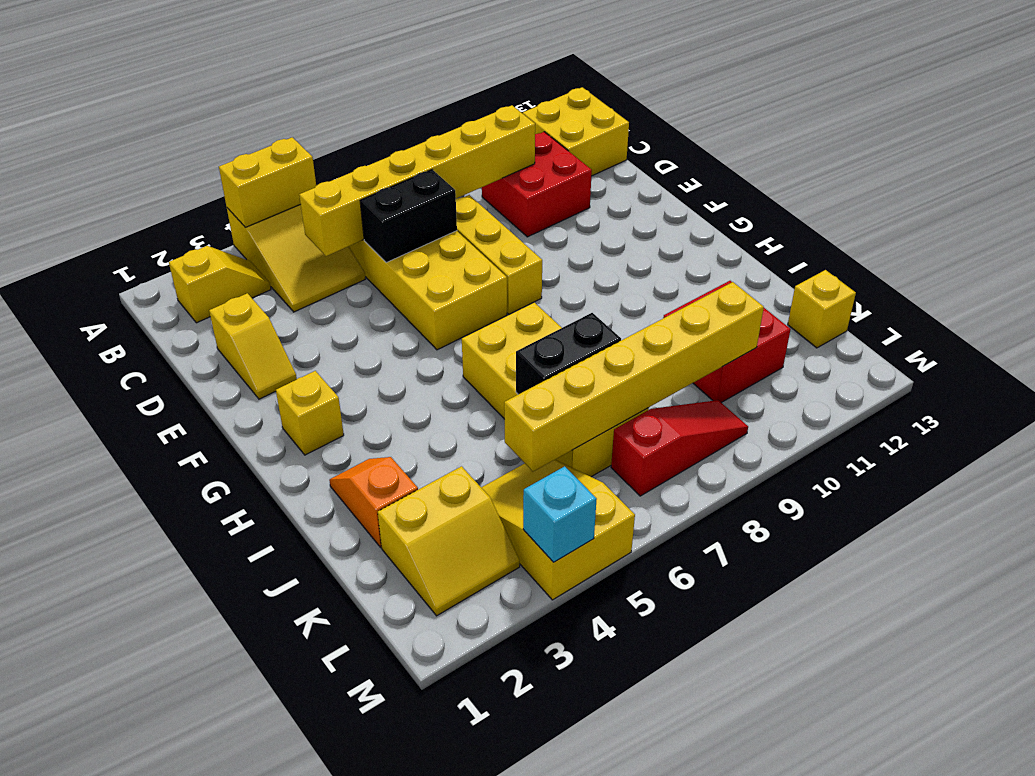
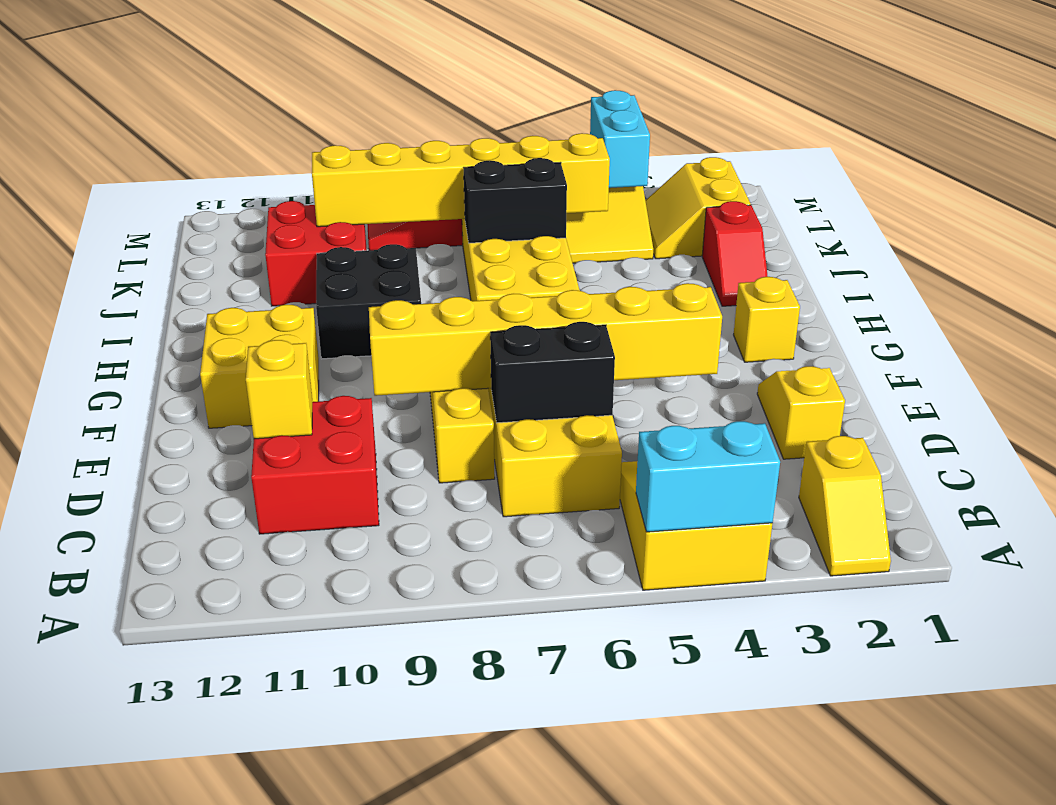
yellow 1x2 brick [219,137,316,227] -> cyan 1x2 brick [636,421,780,532]
yellow 1x2 slope [169,246,271,323] -> yellow 1x2 slope turned to [799,436,891,576]
yellow 2x2 brick [523,87,629,176] -> yellow 2x2 brick moved to [200,305,319,428]
yellow 1x6 brick [299,105,535,256] -> yellow 1x6 brick moved to [369,283,722,396]
none -> black 2x2 brick [316,244,421,359]
orange 1x2 slope [329,457,418,547] -> red 1x2 slope [702,201,768,306]
yellow 2x2 slope [378,466,520,616] -> yellow 2x2 slope turned to [645,157,751,259]
yellow 1x1 brick [788,270,856,348] -> yellow 1x1 brick moved to [246,340,312,439]
cyan 1x1 brick [523,466,597,562] -> cyan 1x2 brick [590,90,650,188]

